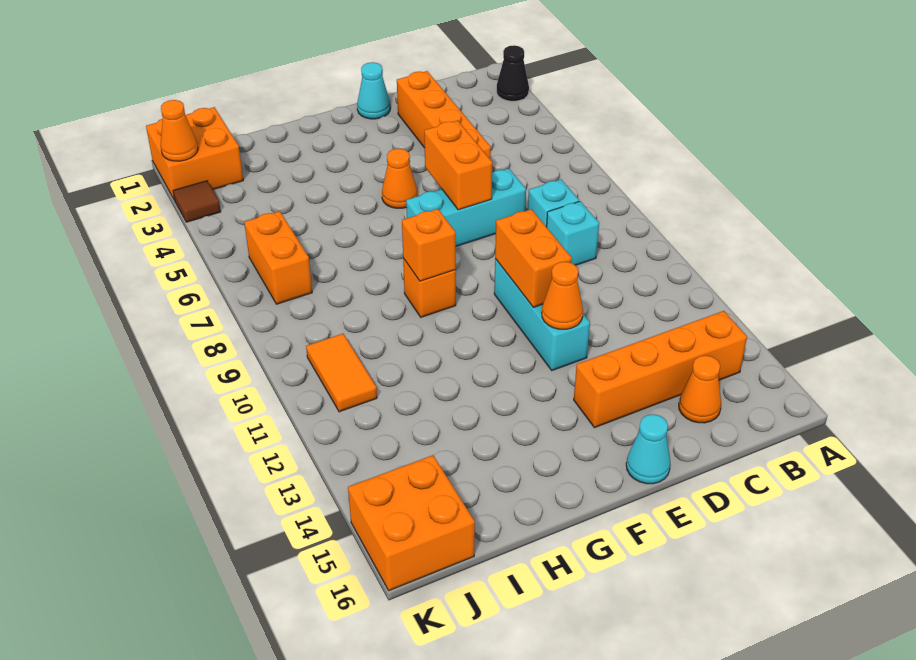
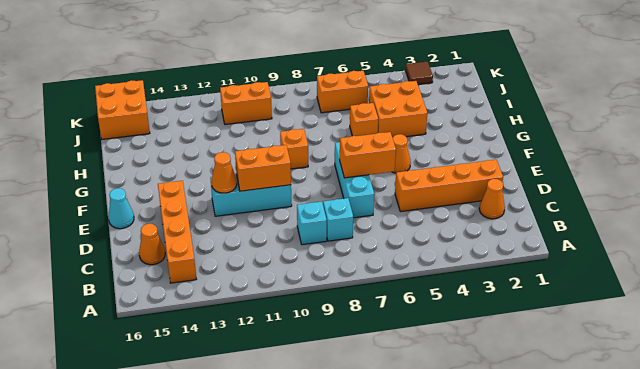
black 1x1 cone [497,45,529,101] -> none
cyan 1x1 cone [357,62,390,119] -> none
orange 1x1 brick [402,209,456,281] -> orange 1x1 brick moved to [350,103,378,136]
orange 2x2 brick [146,107,243,200] -> orange 2x2 brick moved to [369,81,427,138]
orange 1x2 tile [306,334,377,412] -> orange 1x2 brick [220,82,272,125]
orange 1x1 cone [161,100,198,161] -> orange 1x1 cone moved to [479,179,505,219]

